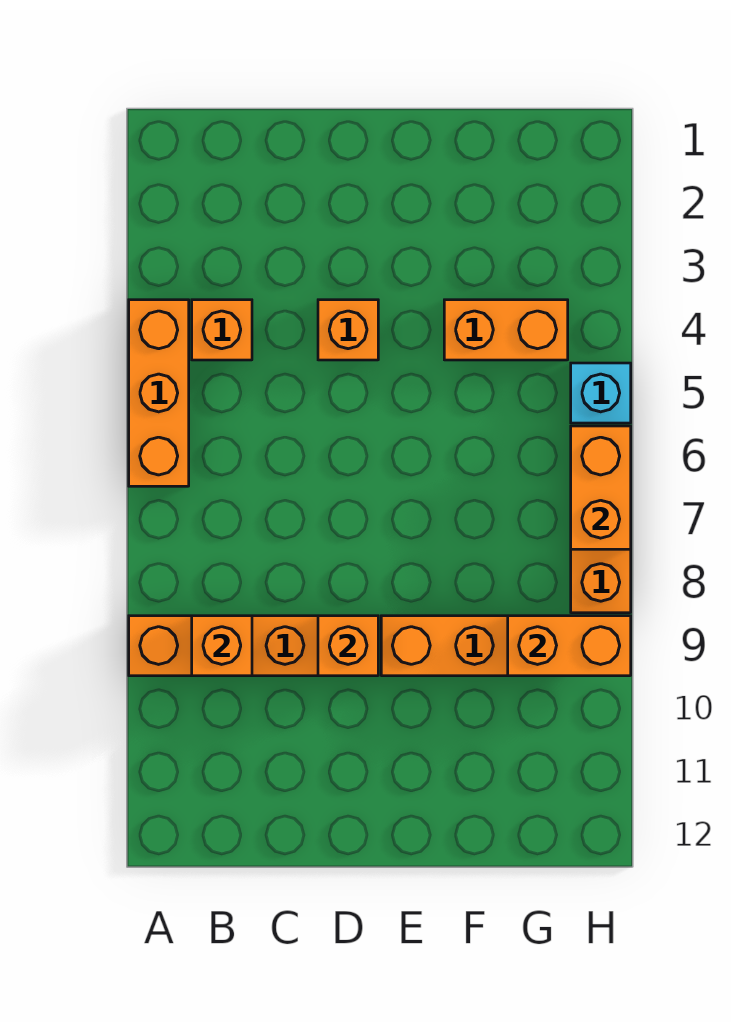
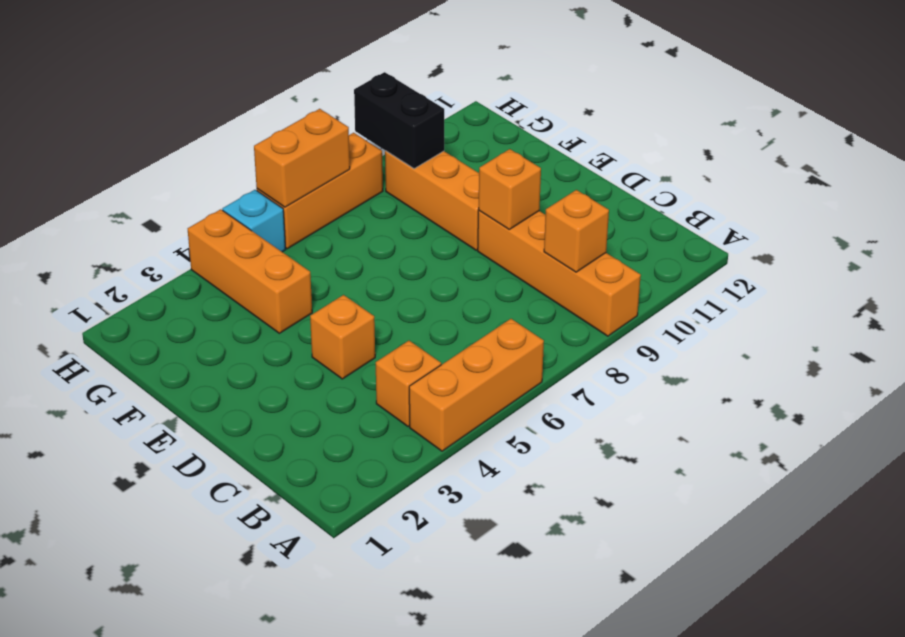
orange 1x2 brick [444,300,568,360] -> orange 1x3 brick [188,209,312,333]
orange 1x2 brick [508,616,631,676] -> black 1x2 brick [354,72,444,169]

